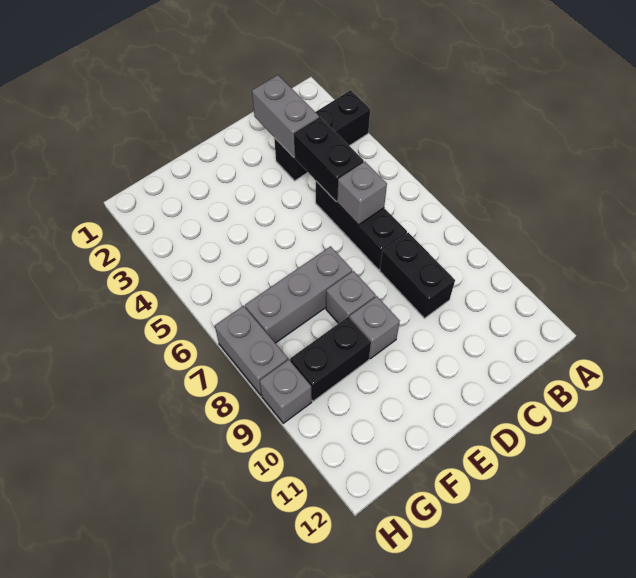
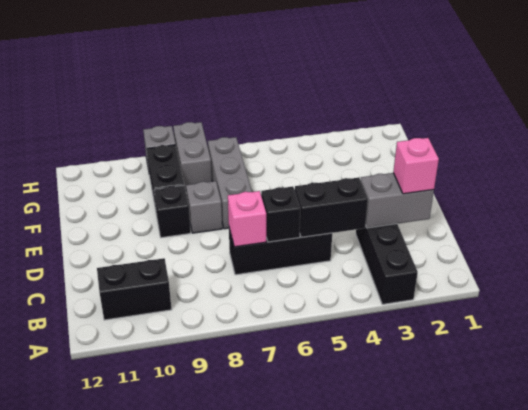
none -> pink 1x1 brick [393,138,439,194]
grey 1x1 brick [337,162,387,225] -> black 1x1 brick [261,186,300,242]
none -> pink 1x1 brick [228,191,266,247]
black 1x2 brick [380,233,455,318] -> black 1x2 brick moved to [97,258,172,320]
grey 1x1 brick [349,296,400,359] -> black 1x1 brick [154,185,191,238]
grey 1x2 brick [215,306,288,395] -> grey 1x2 brick turned to [173,122,212,190]

